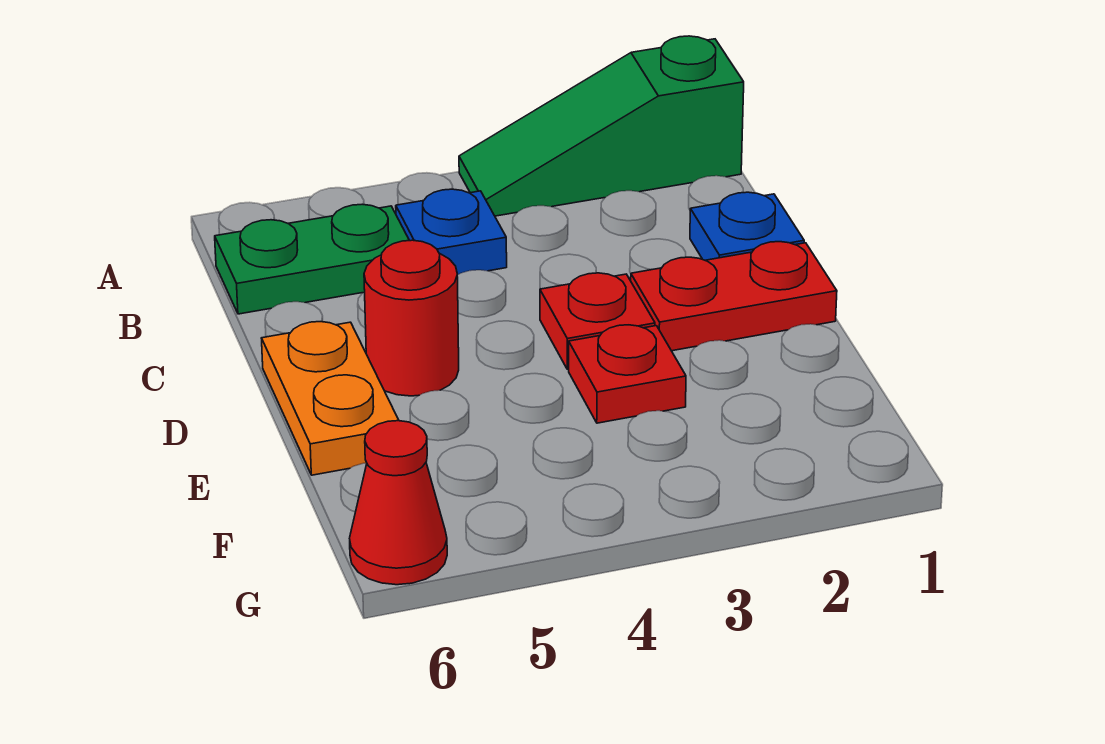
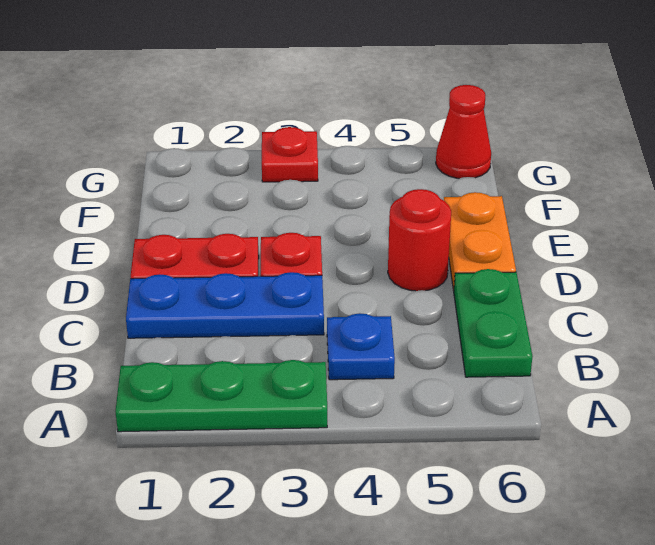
green 1x3 slope [459,36,744,216] -> green 1x3 plate [116,360,327,432]
green 1x2 plate [215,204,409,314] -> green 1x2 plate turned to [454,269,532,377]
blue 1x1 plate [690,192,804,260] -> blue 1x3 plate [126,272,324,338]
red 1x1 plate [569,325,686,423] -> red 1x1 plate moved to [262,127,318,182]

